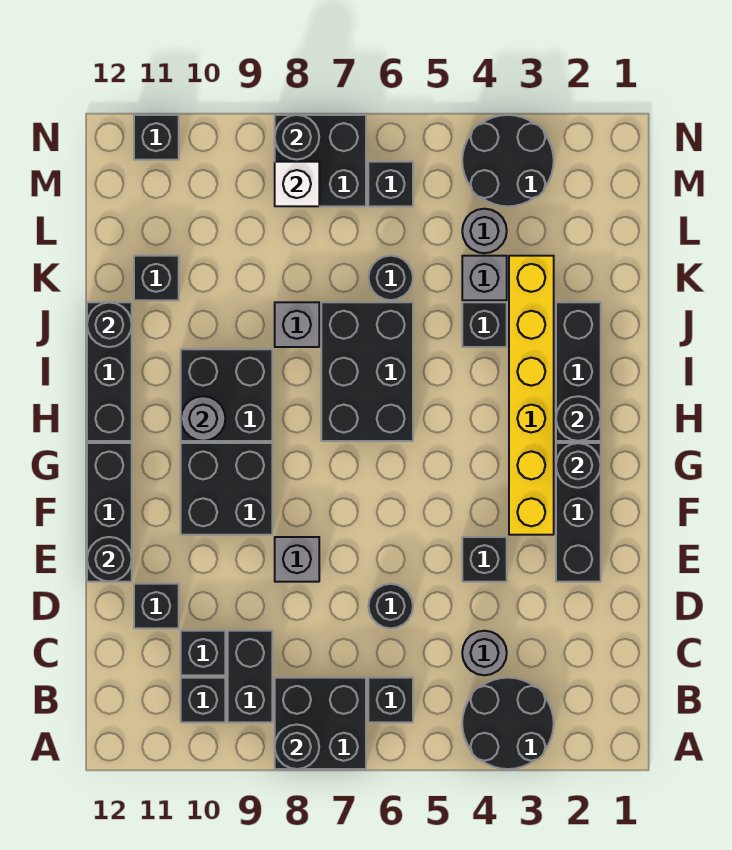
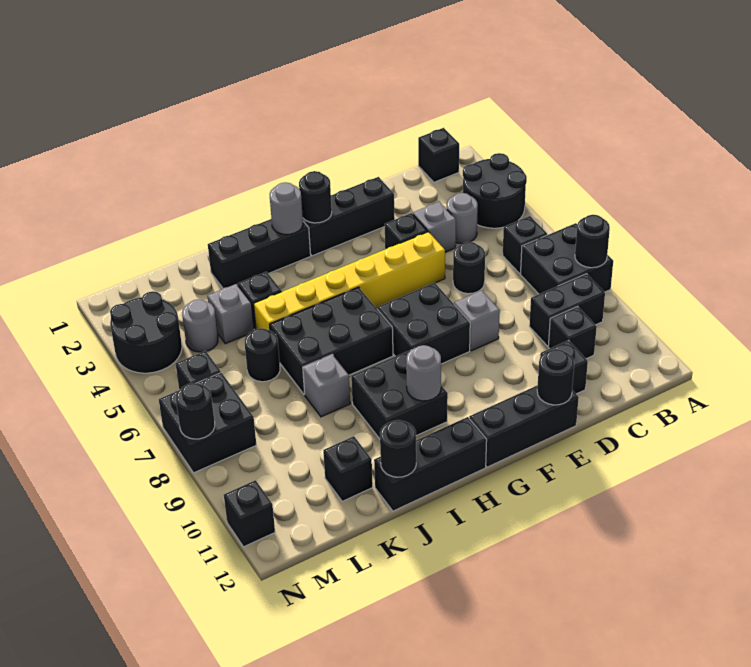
black 1x1 brick [181,678,225,722] -> black 1x1 brick moved to [418,128,459,182]
none -> grey 1x1 brick [413,202,456,252]
yellow 1x6 brick [509,256,554,535] -> yellow 1x6 brick moved to [254,232,445,331]
black 2x2 brick [181,443,272,535] -> black 2x2 brick moved to [377,283,470,364]
black 1x1 round brick [556,396,601,441] -> grey 1x1 round brick [270,182,303,234]
white 1x1 brick [275,162,319,206] -> none

